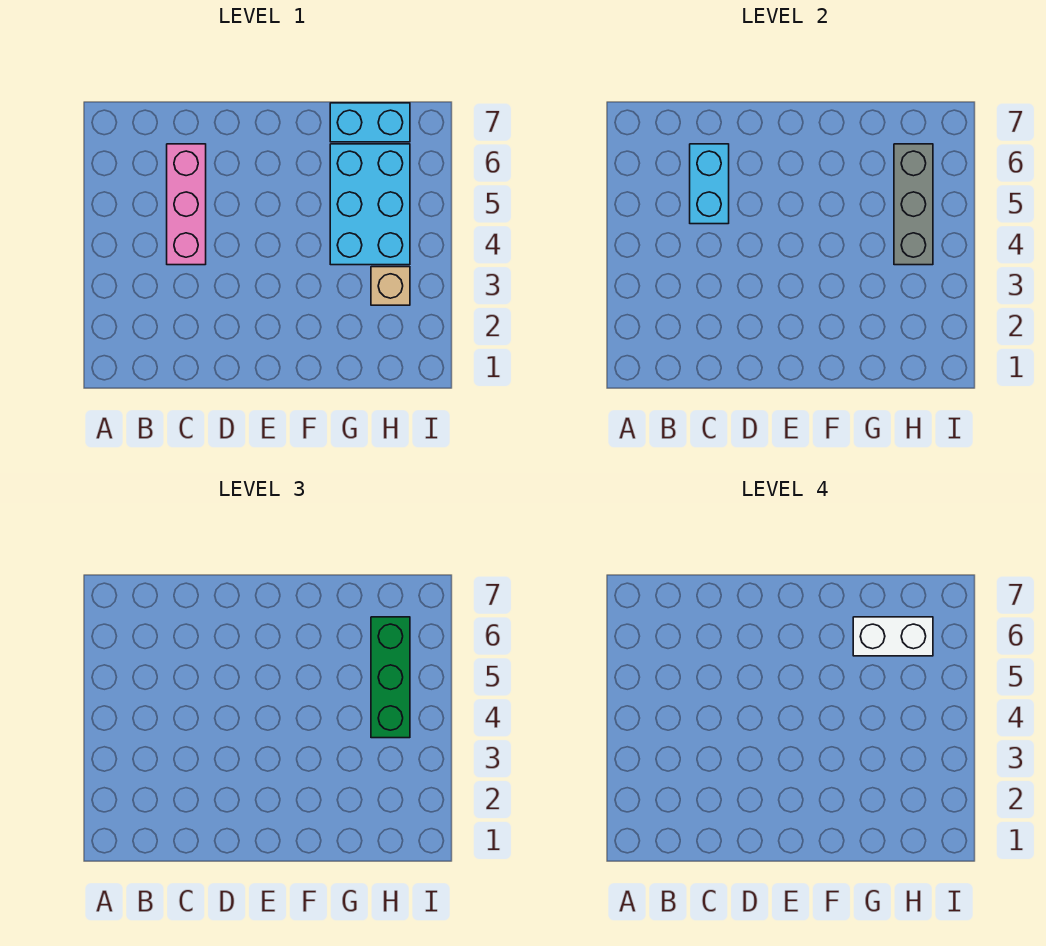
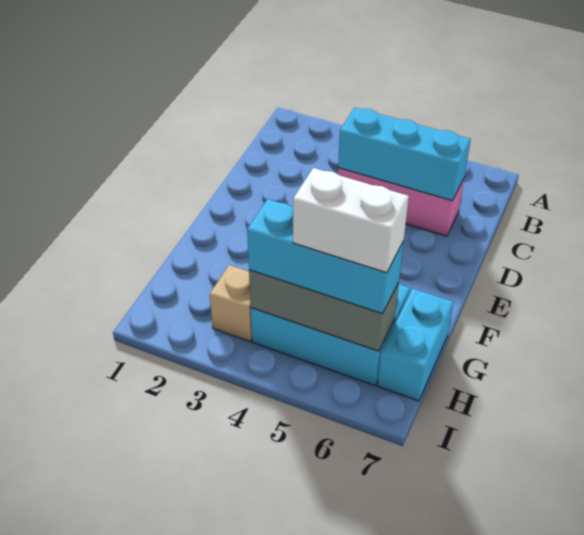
cyan 1x2 brick [690,144,729,224] -> cyan 1x3 brick [338,108,471,201]
white 1x2 brick [853,617,933,656] -> white 1x2 brick turned to [293,168,409,273]
green 1x3 brick [371,617,410,738] -> cyan 1x3 brick [247,199,404,314]

